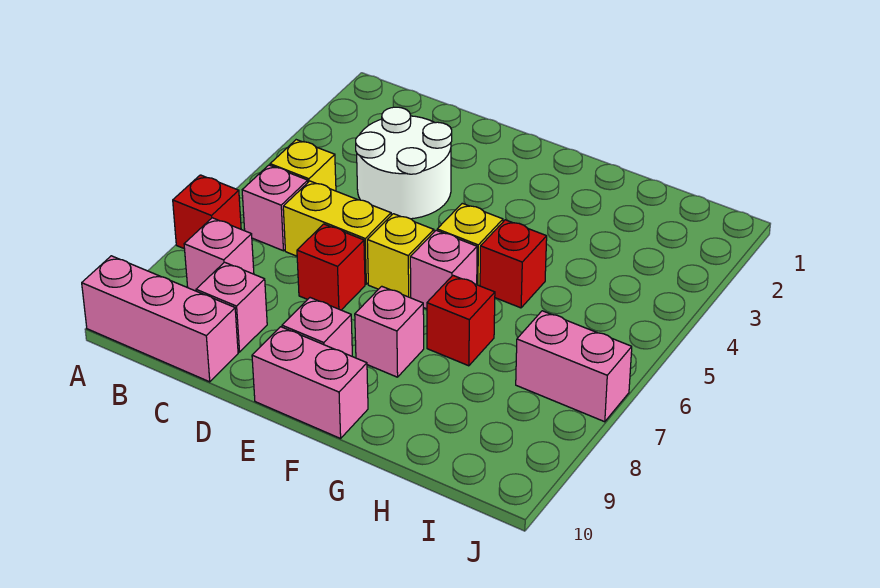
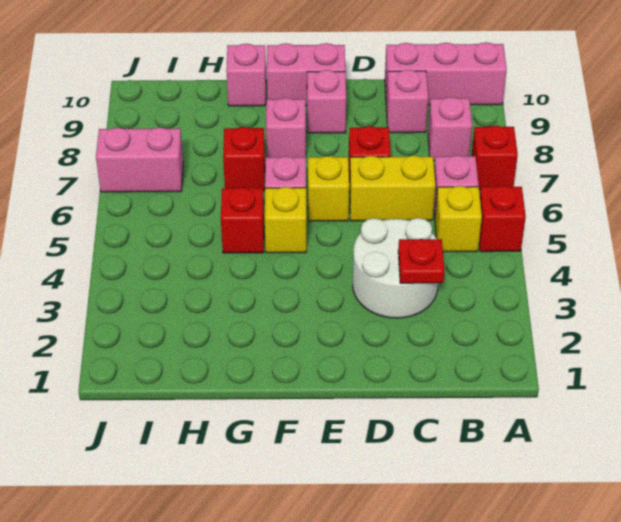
none -> red 1x1 brick [479,186,526,252]
none -> red 1x1 plate [398,239,445,283]
none -> pink 1x1 brick [226,44,266,106]

